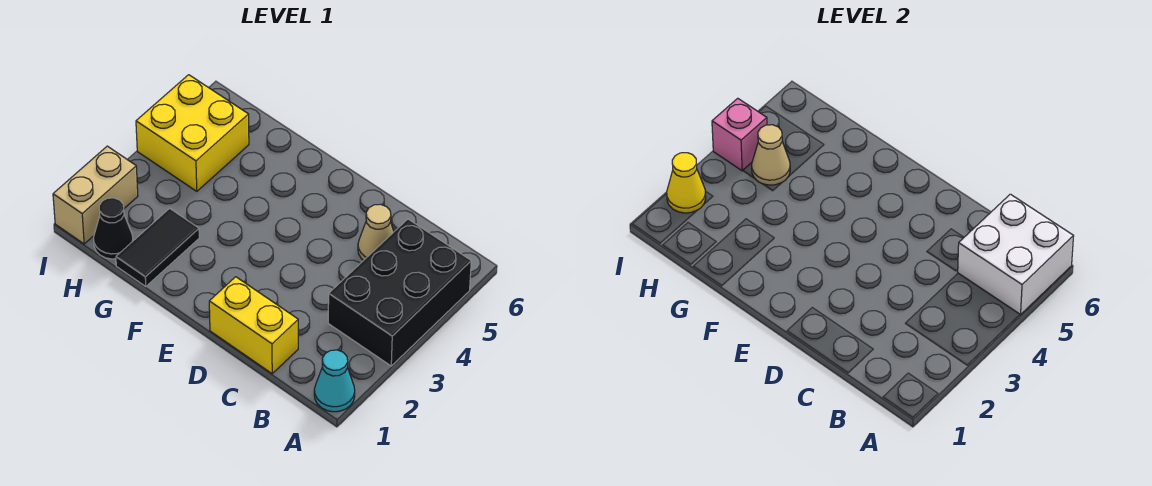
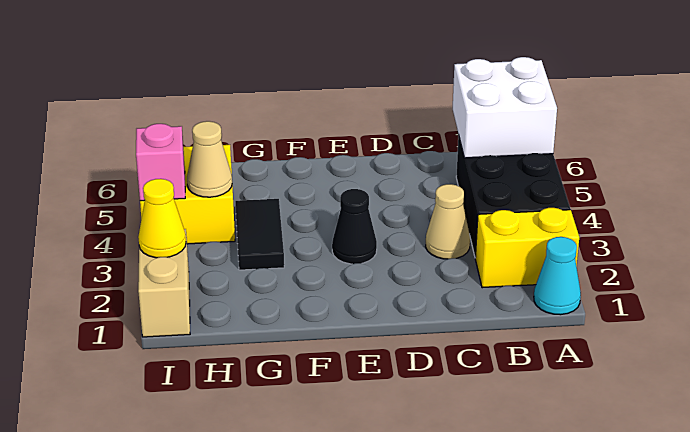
yellow 1x2 brick [209,277,298,374] -> yellow 1x2 brick moved to [475,208,579,288]
tan 1x1 cone [358,204,394,261] -> tan 1x1 cone moved to [426,184,470,259]
black 1x2 tile [116,208,199,287] -> black 1x2 tile moved to [235,199,284,270]
black 1x1 cone [94,198,133,259] -> black 1x1 cone moved to [332,189,377,264]

